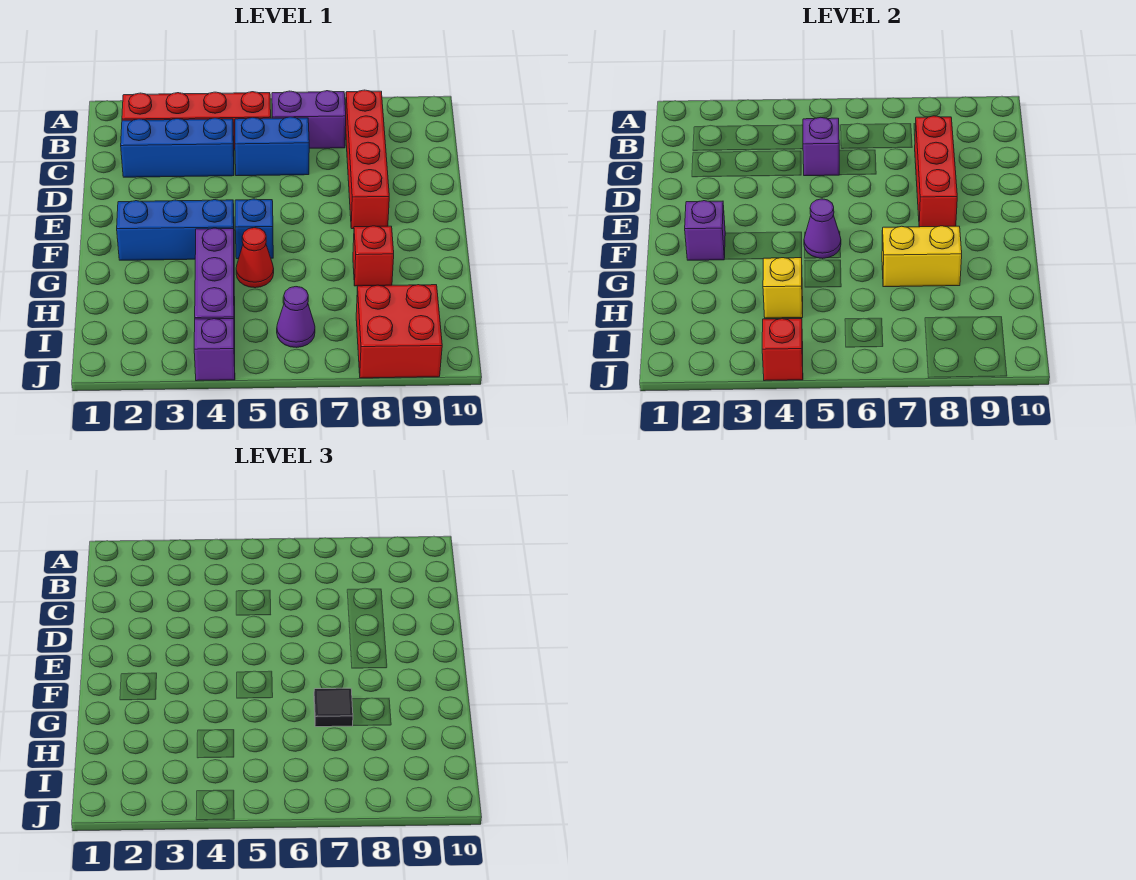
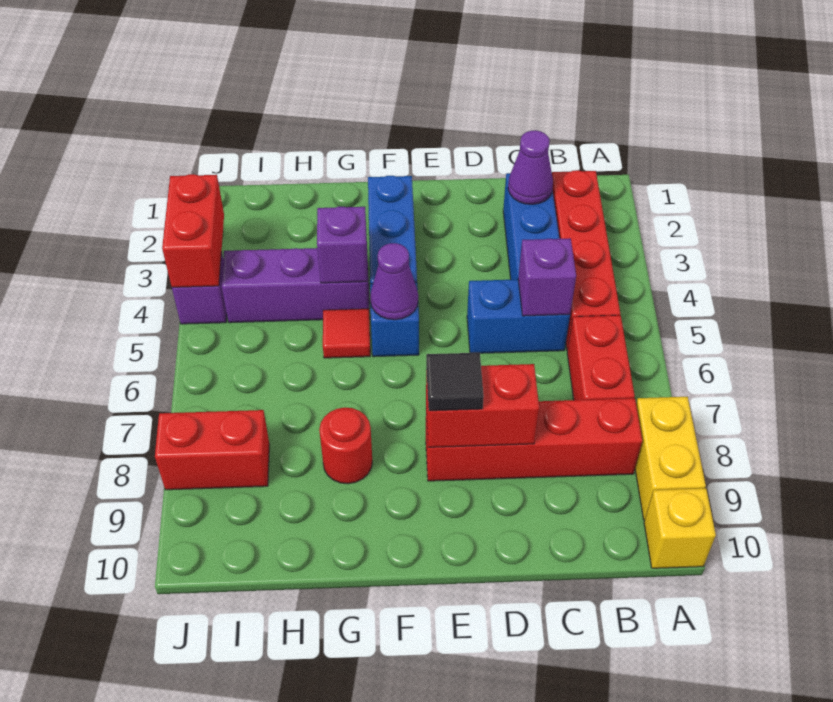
purple 1x2 brick [272,91,346,148] -> red 1x2 brick [567,315,635,400]
blue 1x2 brick [235,117,309,176] -> blue 1x2 brick turned to [467,279,570,353]
red 1x3 brick [915,116,957,227] -> red 1x2 brick [426,364,539,447]
purple 1x1 brick [685,201,725,260] -> purple 1x1 brick moved to [317,207,368,283]
red 1x1 cone [236,228,274,288] -> red 1x1 tile [323,309,370,358]
yellow 1x2 brick [882,226,962,287] -> yellow 1x2 brick moved to [635,397,706,520]
black 1x1 tile [314,688,353,727] -> black 1x1 tile moved to [426,353,484,411]
red 1x1 brick [353,226,394,286] -> red 1x1 round brick [319,408,372,484]
yellow 1x1 brick [763,258,803,318] -> yellow 1x1 brick moved to [644,488,716,568]
purple 1x1 cone [277,287,315,347] -> purple 1x1 cone moved to [508,130,553,204]
red 2x2 brick [356,285,442,378] -> red 1x2 brick [155,410,269,490]
red 1x1 brick [762,319,803,381] -> red 1x2 brick [162,174,224,287]

